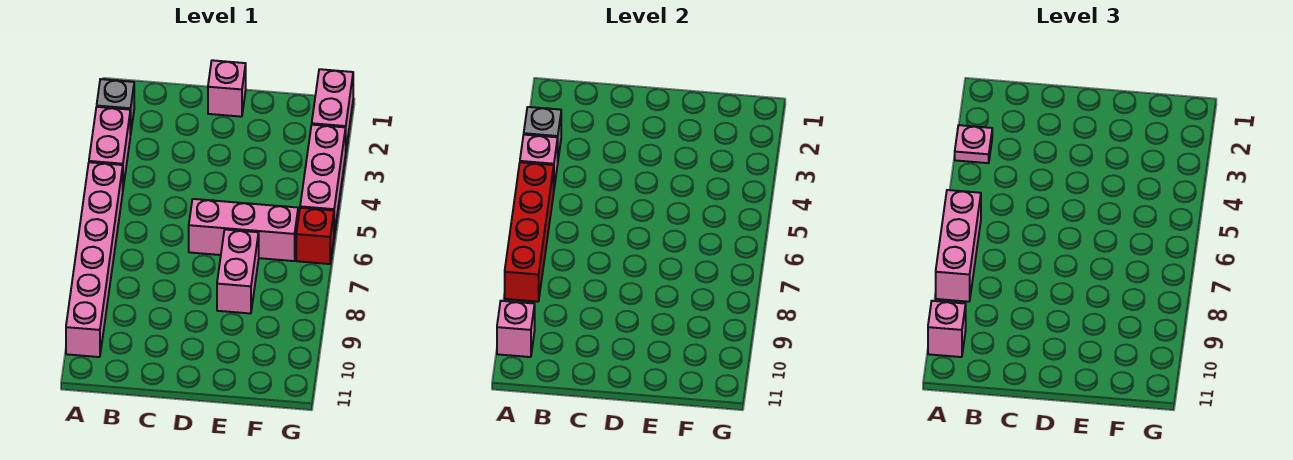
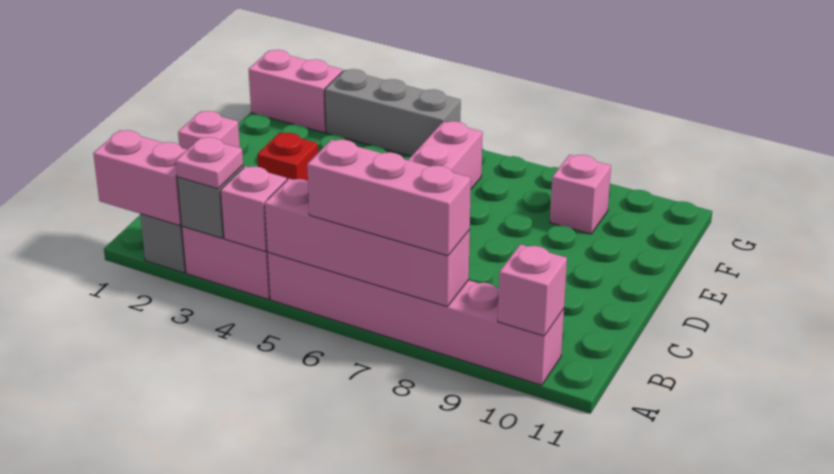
red 1x4 brick [505,162,554,302] -> pink 1x4 brick [265,179,470,306]
pink 1x1 brick [928,301,966,357] -> pink 1x1 brick moved to [550,155,611,234]
pink 1x2 brick [217,230,259,314] -> pink 1x2 brick moved to [93,130,187,225]
pink 1x3 brick [300,125,346,234] -> grey 1x3 brick [325,69,461,156]
red 1x1 brick [296,208,334,264] -> red 1x1 brick moved to [257,133,318,181]

